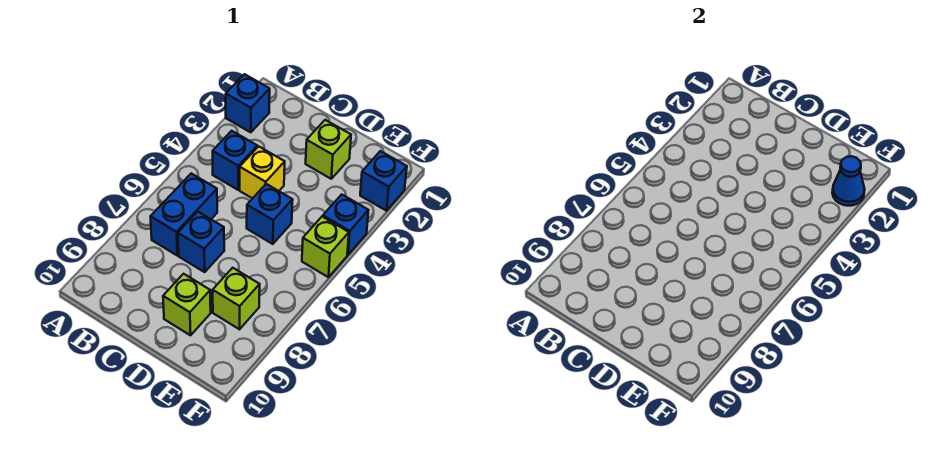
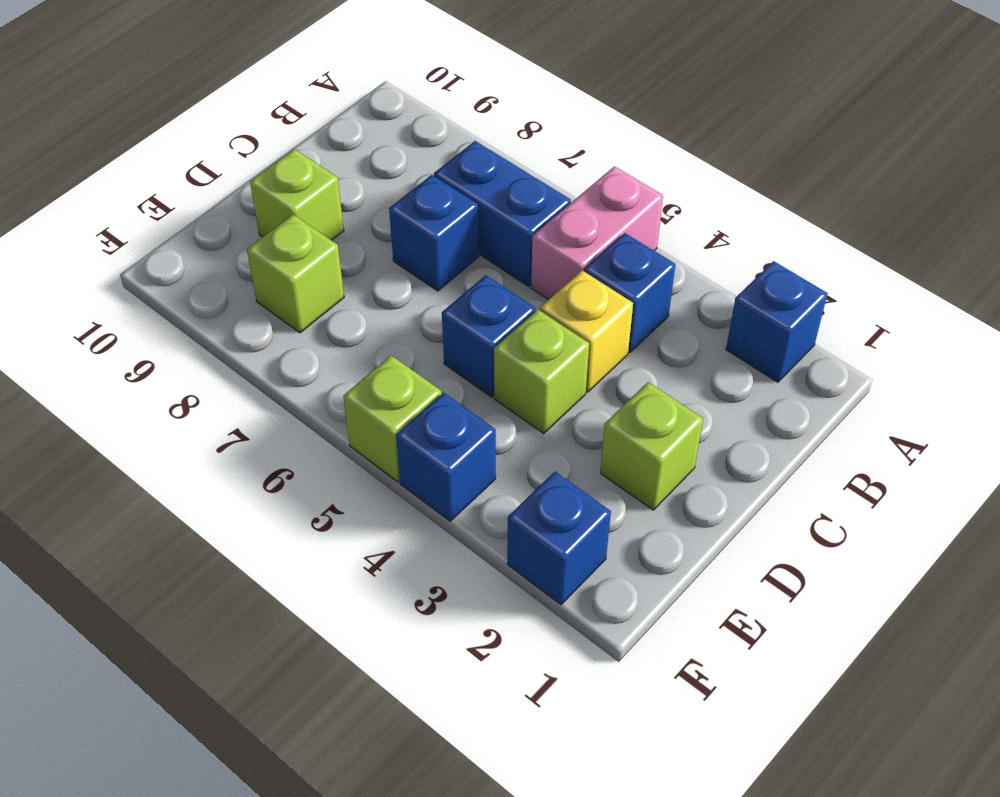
none -> pink 1x2 brick [531,166,663,300]
none -> lime 1x1 brick [494,310,589,433]
blue 1x1 cone [832,156,865,206] -> none

